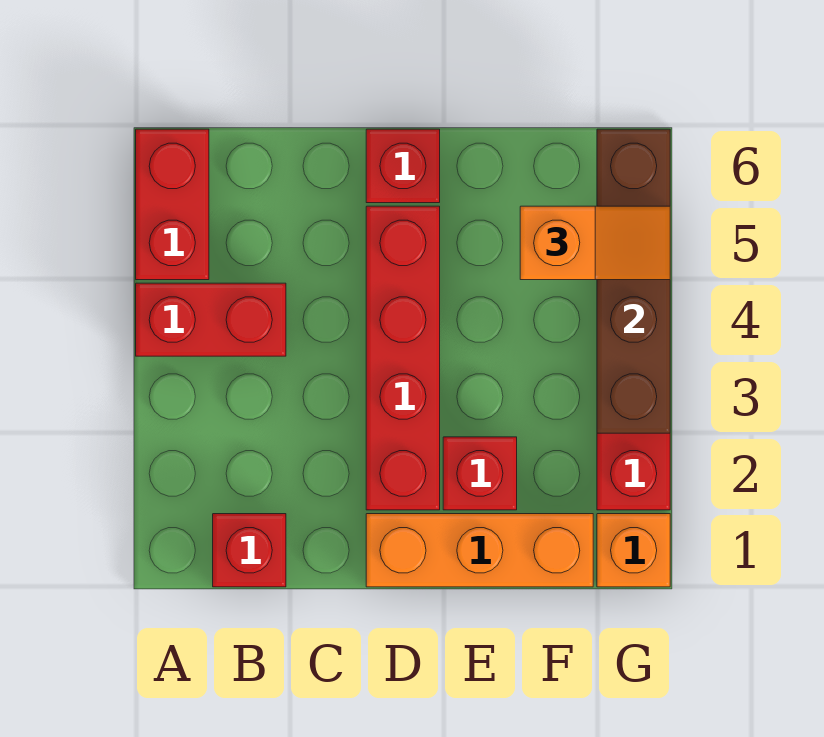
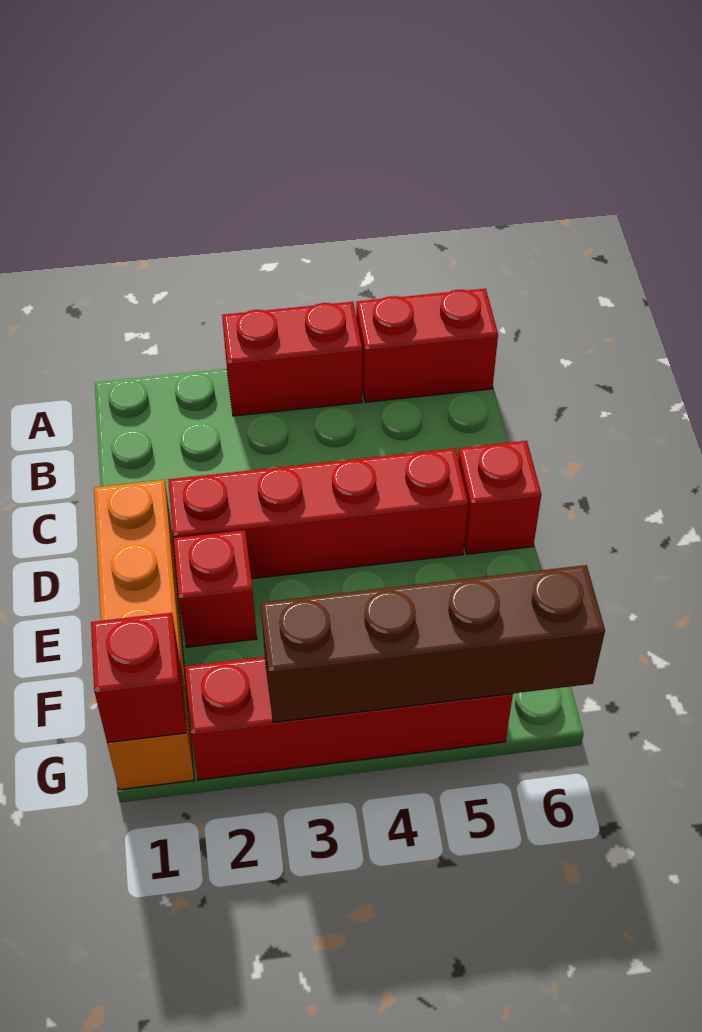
red 1x2 brick [136,283,286,356] -> red 1x2 brick turned to [222,302,362,416]
red 1x1 brick [213,514,286,587] -> red 1x1 brick moved to [91,613,186,743]
orange 1x2 slope [520,206,670,280] -> none

